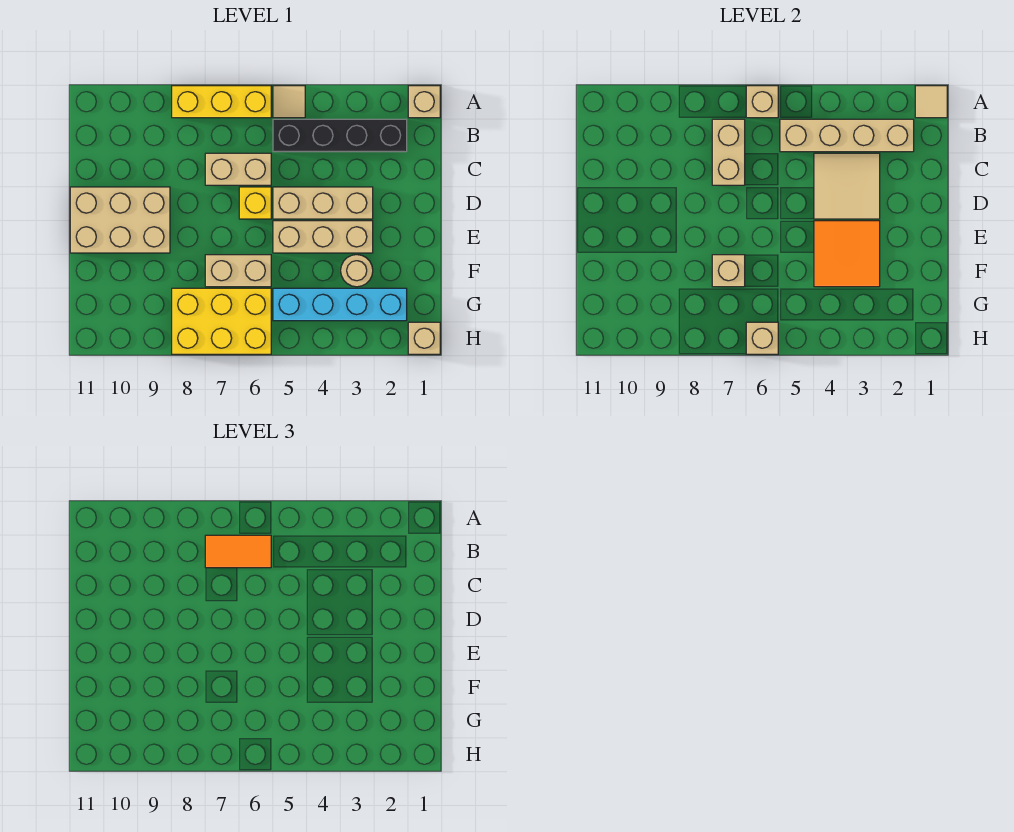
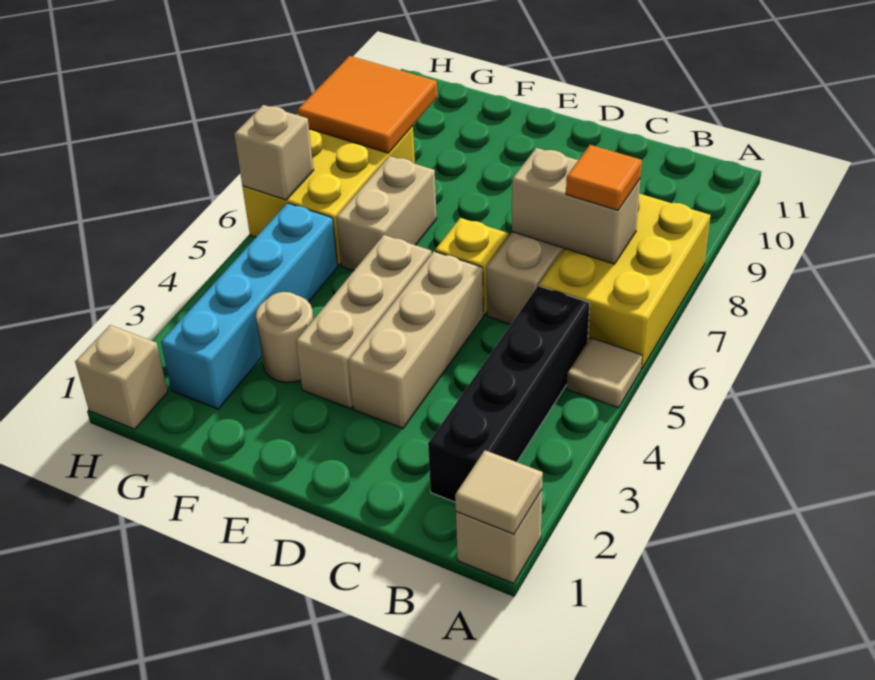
yellow 1x3 brick [172,86,271,118] -> yellow 2x3 brick [539,194,710,369]
tan 1x1 brick [746,86,778,118] -> none
tan 1x4 brick [780,119,914,152] -> none
orange 1x2 tile [205,535,271,568] -> orange 1x1 tile [566,145,642,210]
tan 2x2 tile [814,153,880,219] -> none
tan 2x3 brick [70,187,170,253] -> none
orange 2x2 tile [814,221,880,287] -> orange 2x2 tile moved to [298,56,437,153]
tan 1x1 brick [712,255,745,287] -> none

